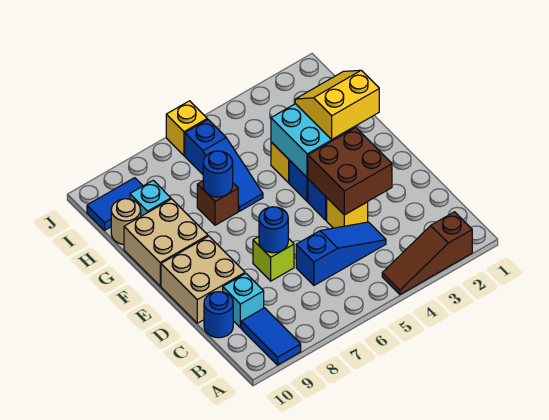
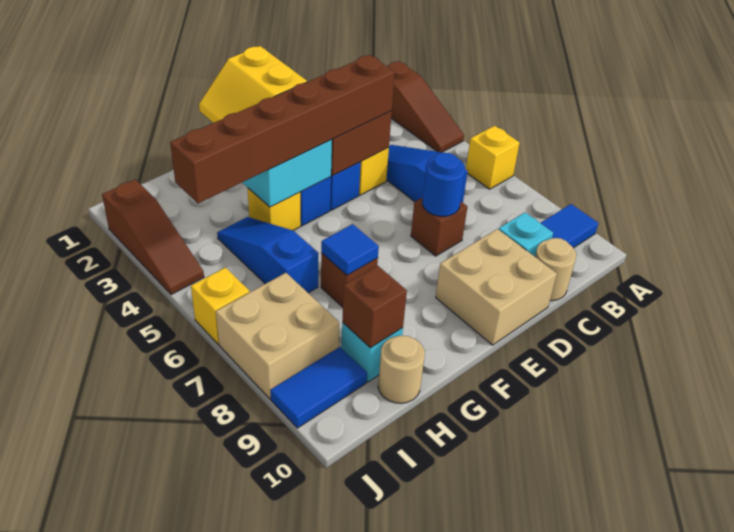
none -> yellow 1x1 brick [466,126,520,189]
blue 1x1 round brick [204,292,233,338] -> tan 1x1 round brick [535,238,576,301]
none -> brown 1x6 brick [170,55,395,203]
lime 1x1 brick [253,237,294,281] -> brown 1x1 brick [411,198,467,256]
tan 2x2 brick [124,199,208,286] -> tan 2x2 brick moved to [216,273,339,399]
blue 1x3 slope [185,120,263,211] -> blue 1x3 slope turned to [217,217,319,293]
blue 1x1 round brick [203,151,233,197] -> blue 1x1 tile [321,224,379,275]
none -> brown 1x1 brick [342,265,407,348]
blue 1x2 tile [87,178,143,230] -> blue 1x2 tile turned to [270,347,367,428]
none -> brown 1x3 slope [102,179,204,295]

